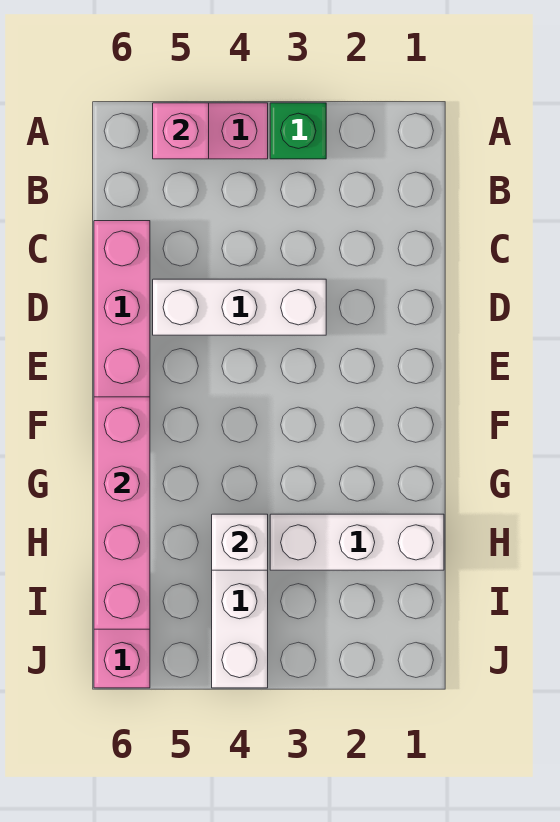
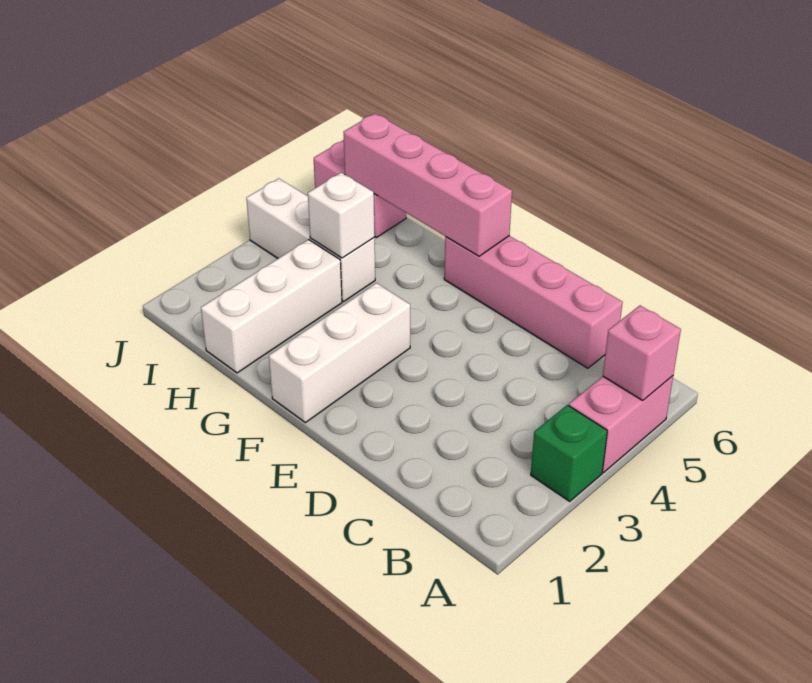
white 1x3 brick [153,279,326,335] -> white 1x3 brick moved to [269,283,410,423]

